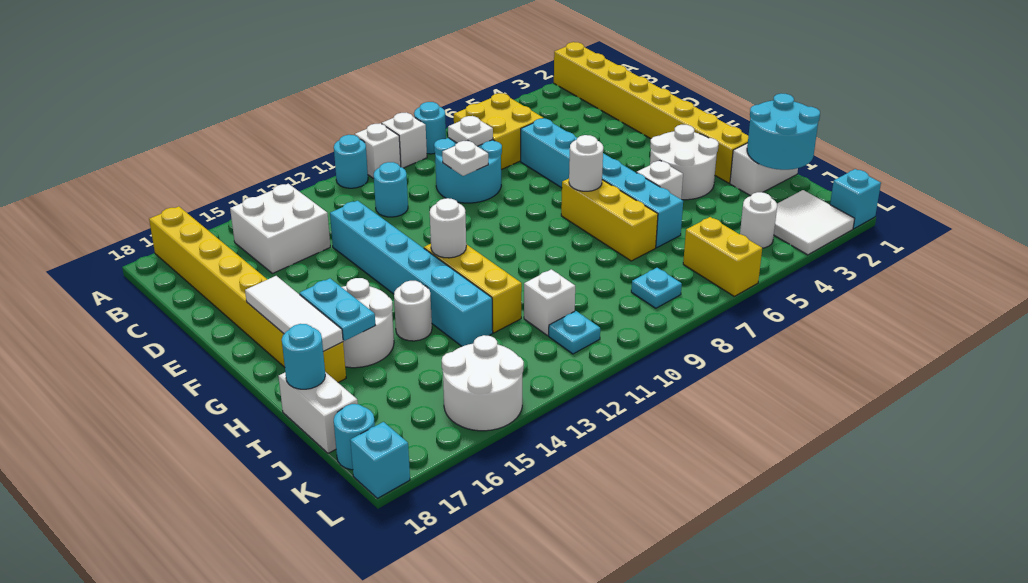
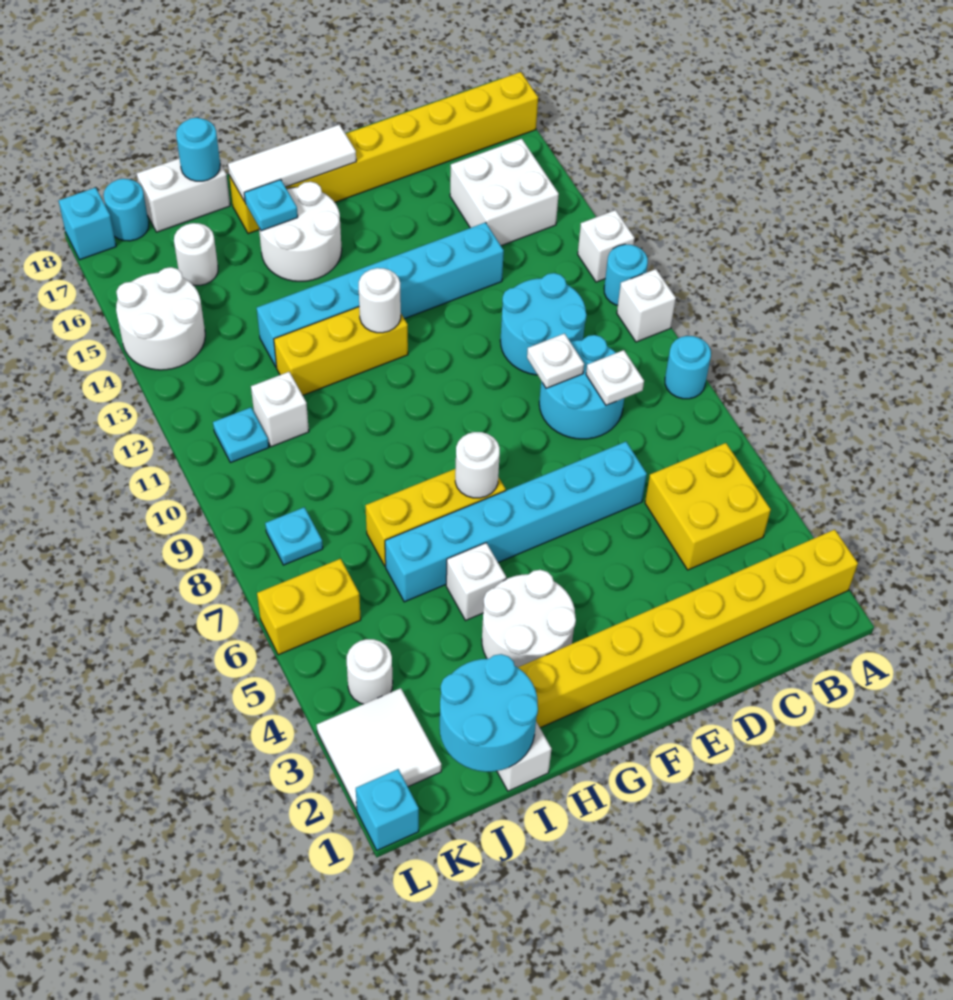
white 1x1 brick [382,113,427,168] -> white 1x1 brick moved to [578,210,635,282]
yellow 2x2 brick [454,93,543,170] -> yellow 2x2 brick moved to [645,443,771,570]
cyan 1x1 round brick [374,162,408,217] -> cyan 2x2 round brick [500,273,587,375]
cyan 1x2 plate [300,279,375,340] -> cyan 1x1 plate [244,179,298,231]
white 1x1 round brick [394,281,432,341] -> white 1x1 round brick moved to [174,223,218,285]

